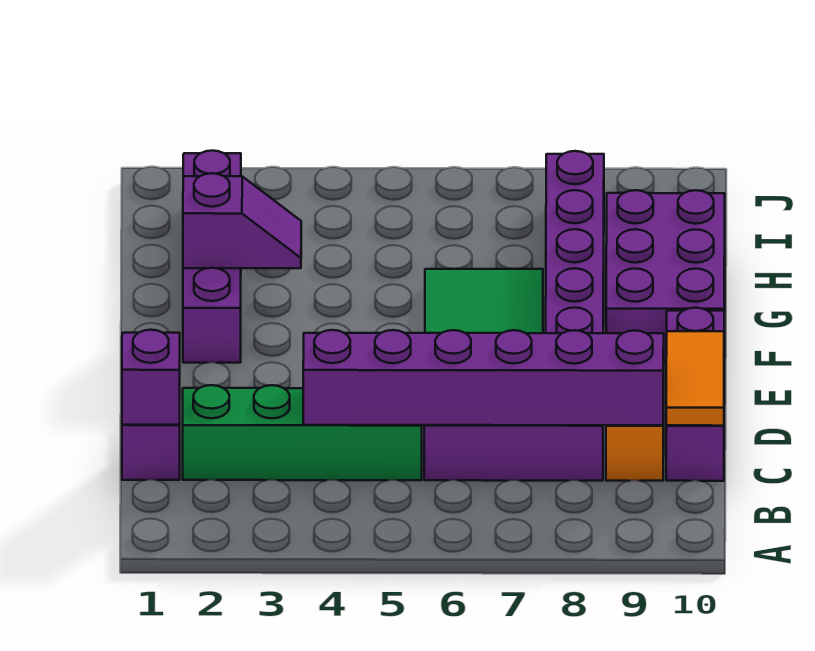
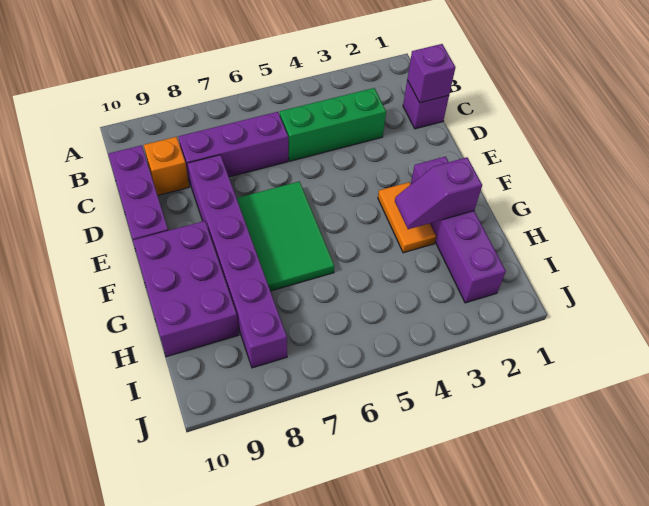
green 1x4 brick [183,385,422,480] -> green 1x3 brick [280,88,386,161]
purple 1x6 brick [303,330,664,425] -> none
orange 1x2 tile [666,331,724,426] -> orange 1x2 tile moved to [378,182,436,253]

